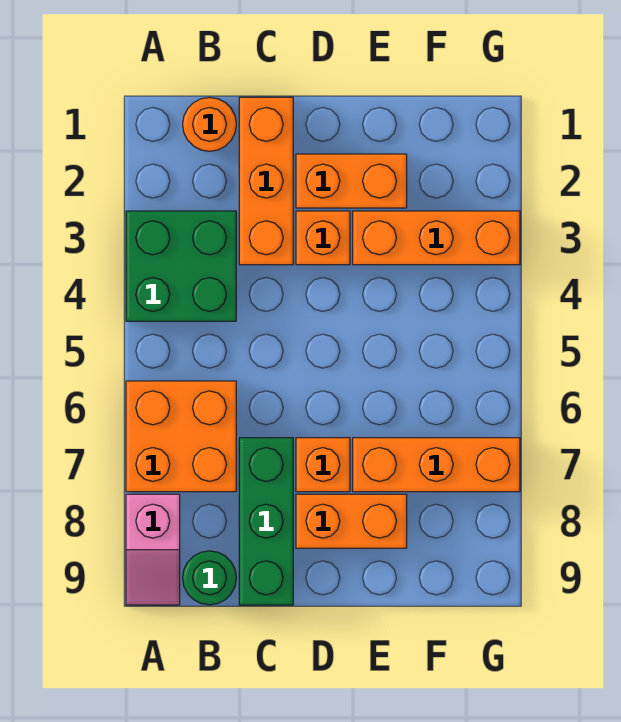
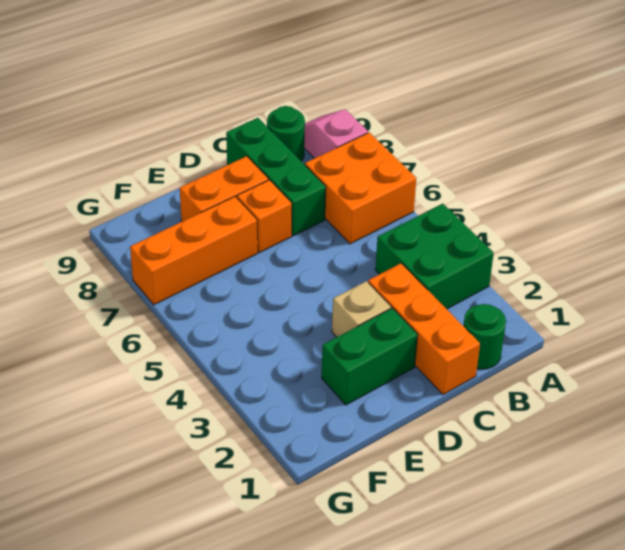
orange 1x1 round brick [183,98,236,151] -> green 1x1 round brick [463,304,506,369]
orange 1x2 brick [296,154,407,208] -> green 1x2 brick [322,308,418,405]
orange 1x1 brick [296,211,350,265] -> tan 1x1 brick [332,281,391,337]
orange 1x3 brick [353,211,520,265] -> none

